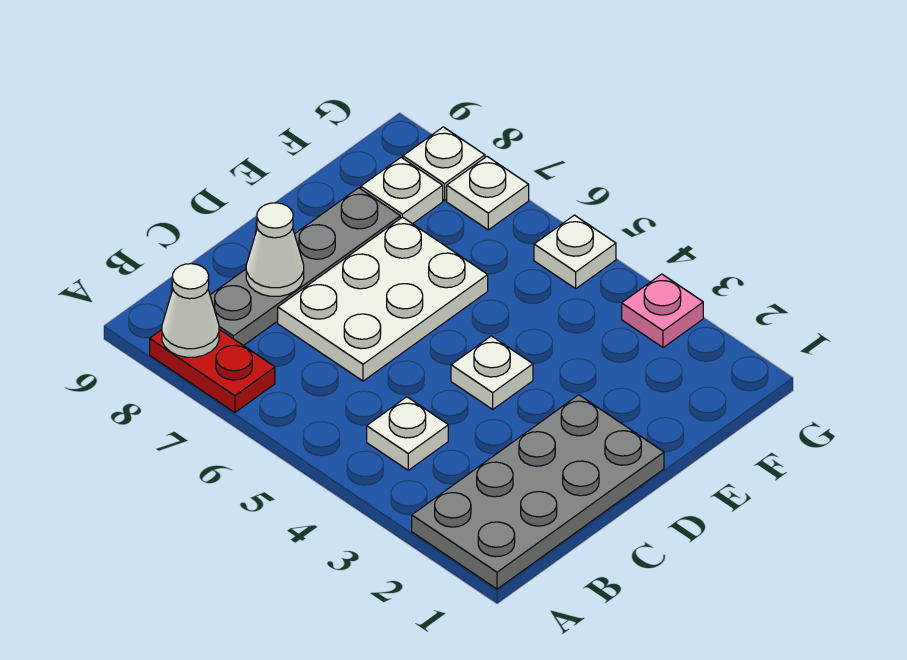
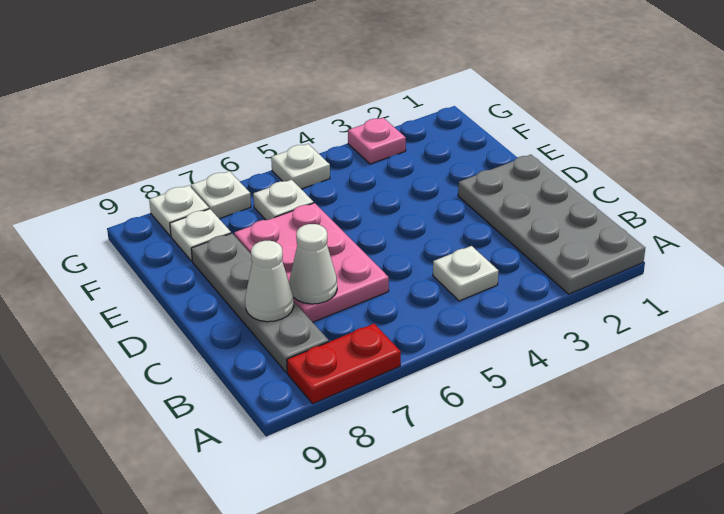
white 1x1 cone [162,264,219,357] -> white 1x1 cone moved to [289,224,337,304]
white 2x3 plate [278,217,488,381] -> pink 2x3 plate [234,203,389,322]
white 1x1 plate [451,336,533,409] -> white 1x1 plate moved to [253,180,314,220]

